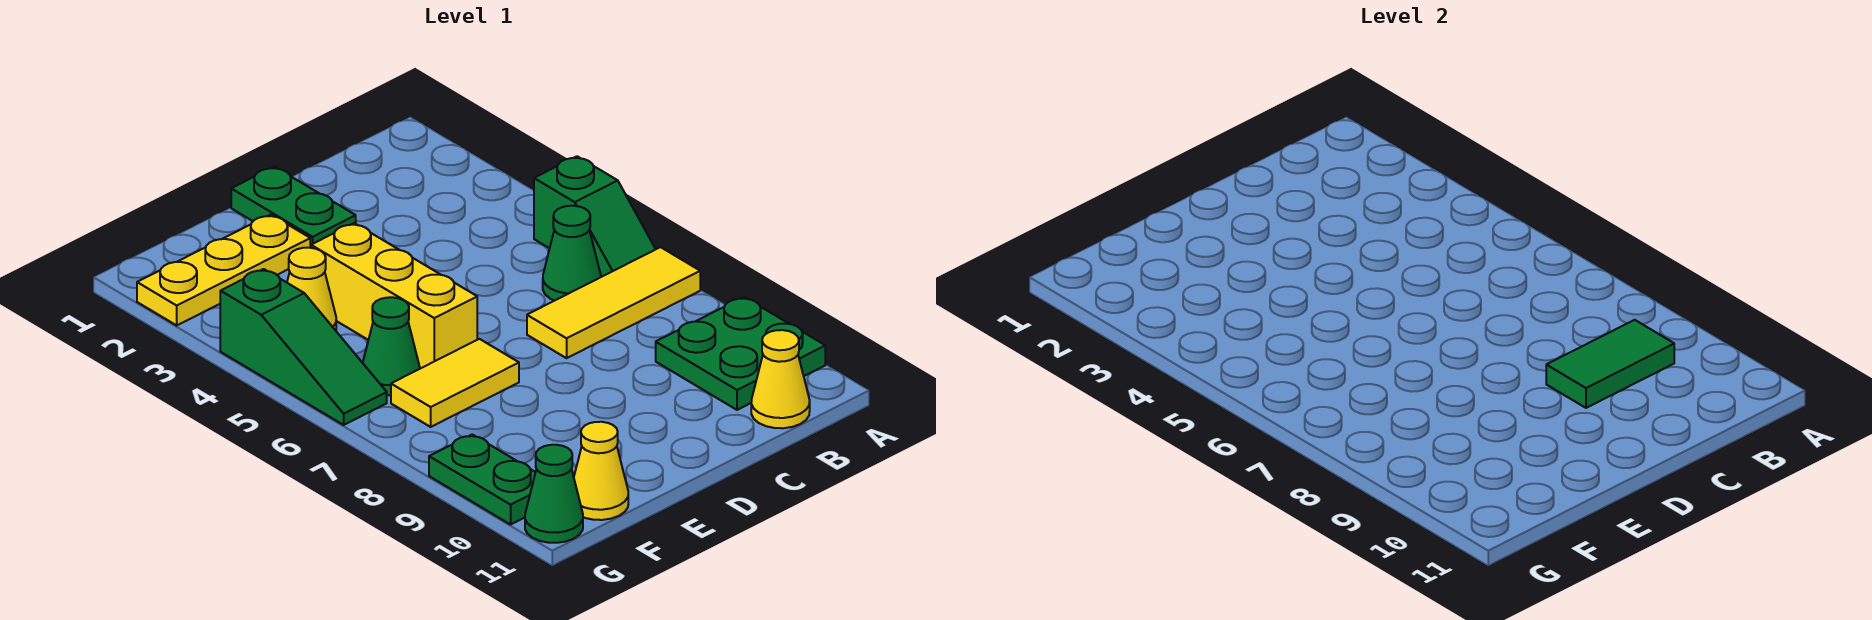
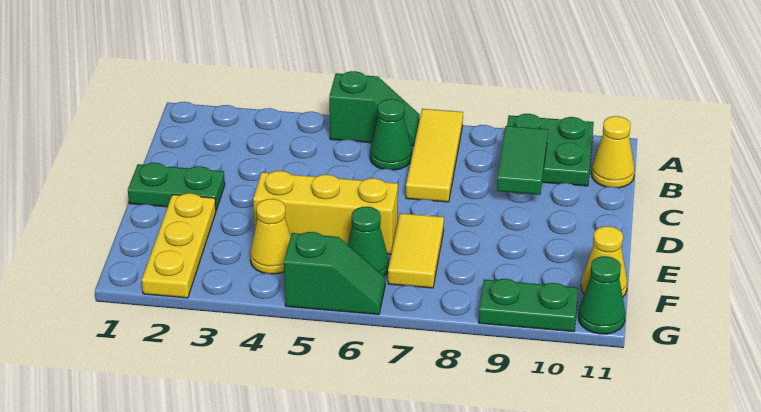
green 1x3 slope [220,269,387,425] -> green 1x2 slope [284,232,385,315]

